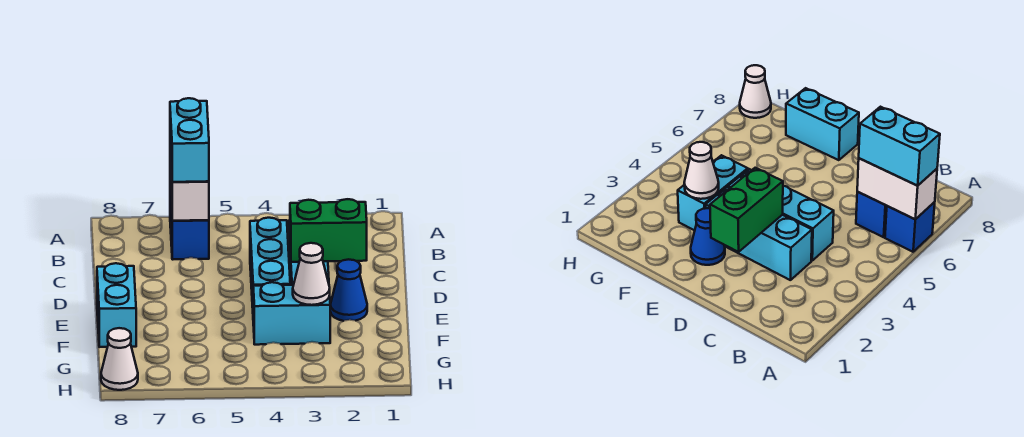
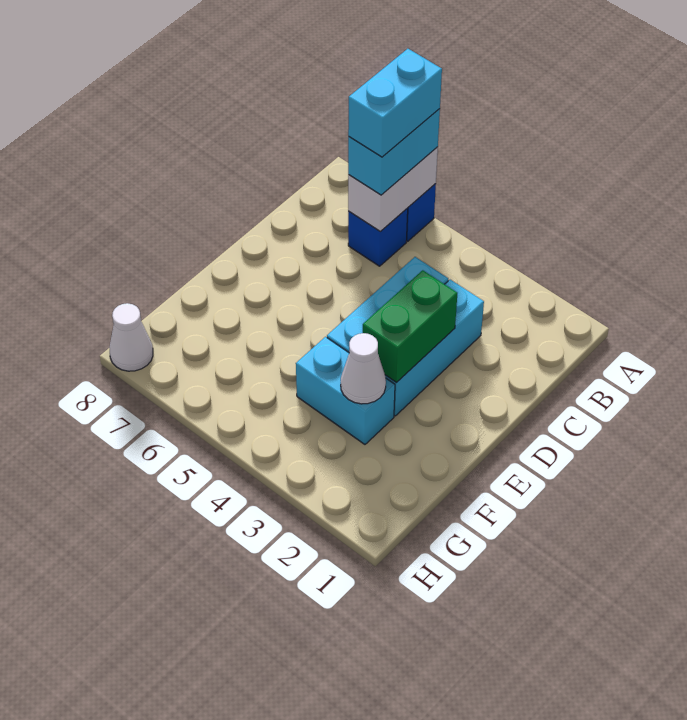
green 1x2 brick [290,199,367,262] -> green 1x2 brick turned to [363,270,457,383]
blue 1x1 cone [330,259,367,321] -> none
cyan 1x2 brick [97,263,136,347] -> cyan 1x2 brick moved to [348,49,442,157]

